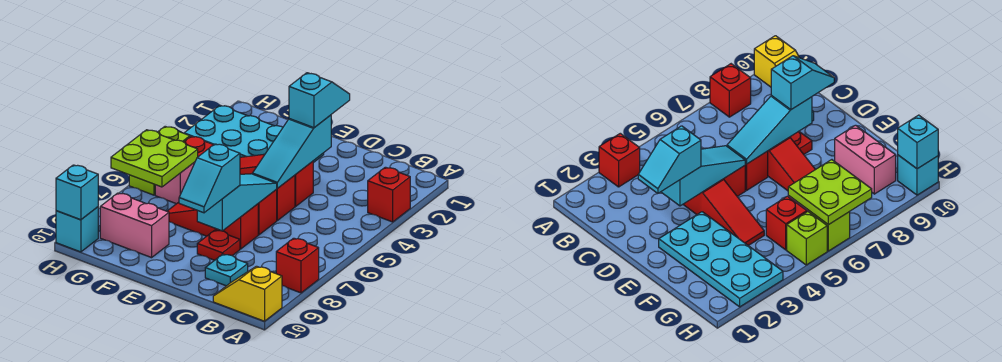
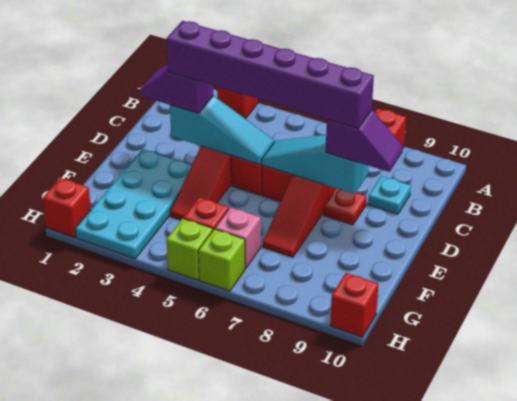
yellow 1x2 slope [213,266,282,321] -> none
cyan 1x2 slope [289,73,350,128] -> purple 1x2 slope [140,64,213,113]
none -> purple 1x6 brick [166,21,374,128]
cyan 1x2 slope [179,144,240,213] -> purple 1x2 slope [326,110,403,172]
pink 1x2 brick [100,193,169,258] -> none
lime 2x2 plate [111,130,198,187] -> none
none -> red 1x1 brick [43,178,91,238]
cyan 1x1 brick [56,207,98,252] -> red 1x1 brick [330,273,378,337]
cyan 1x1 brick [56,165,98,220] -> none

